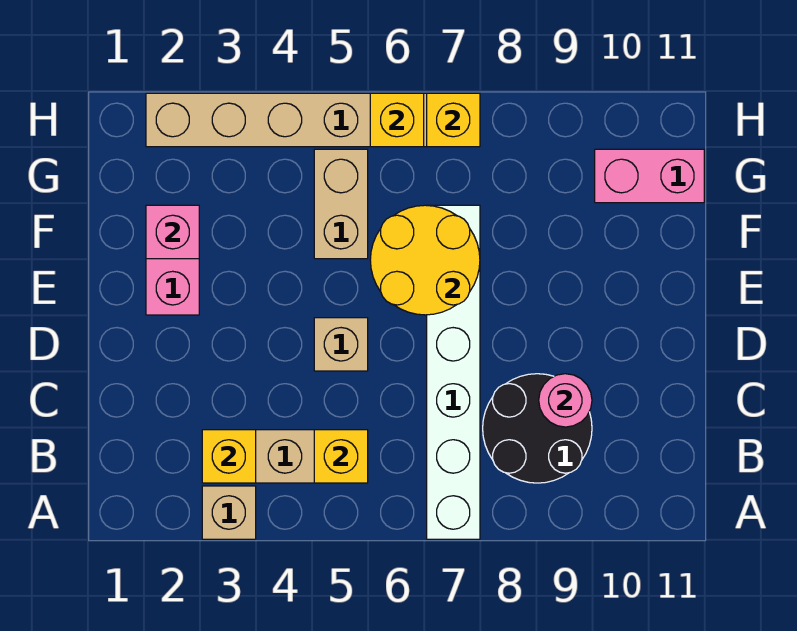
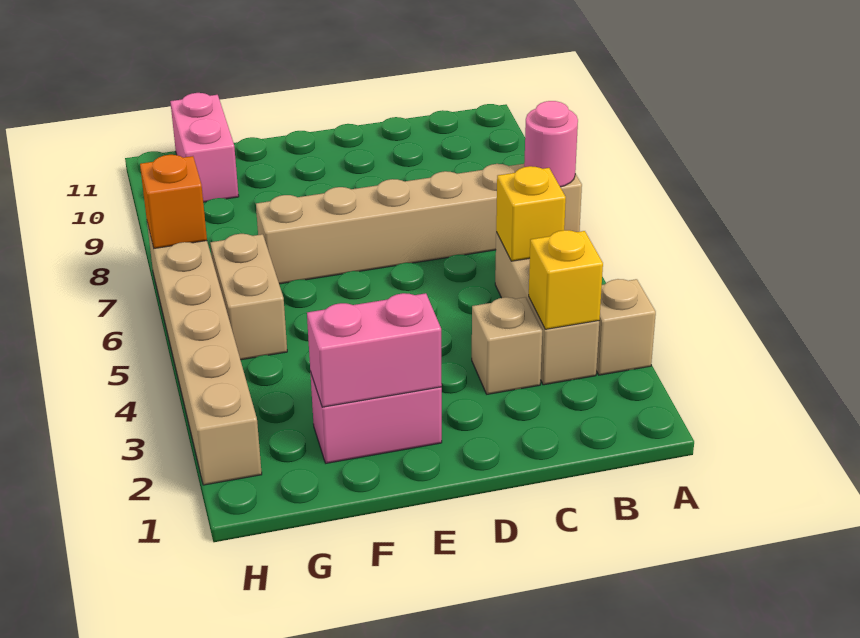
white 1x6 brick [427,205,480,539] -> tan 1x6 brick [256,164,582,284]
black 2x2 round brick [483,374,592,483] -> none
pink 1x1 round brick [539,374,592,427] -> pink 1x1 round brick moved to [524,101,578,187]
tan 1x1 brick [314,318,368,371] -> tan 1x1 brick moved to [472,297,542,394]
yellow 2x2 round brick [370,205,480,315] -> none
pink 1x1 brick [146,205,199,259] -> pink 1x2 brick [307,293,442,407]
tan 1x2 brick [314,149,368,259] -> tan 1x2 brick turned to [210,234,287,360]
yellow 1x1 brick [370,93,424,147] -> none
yellow 1x1 brick [427,93,480,147] -> orange 1x1 brick [140,155,207,248]

